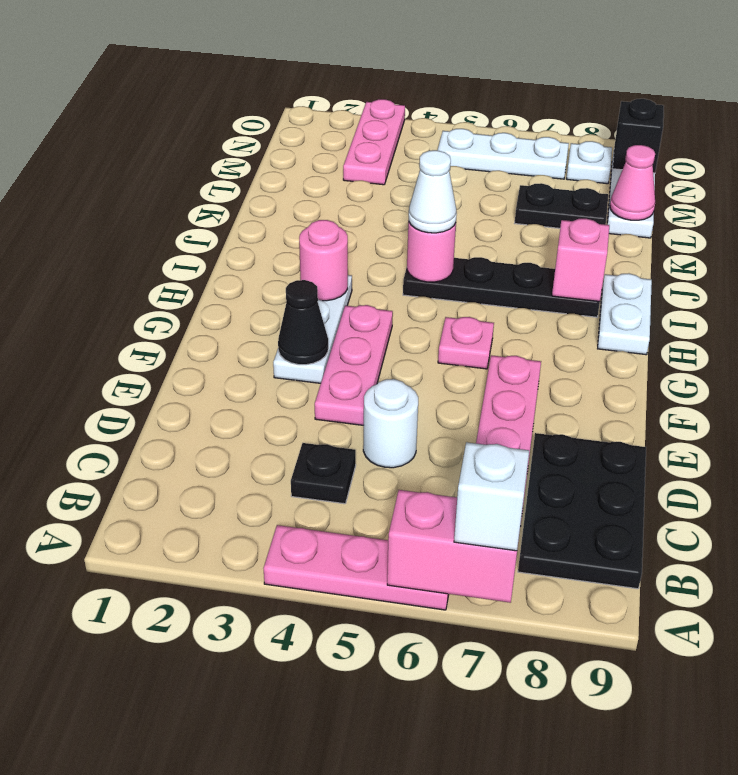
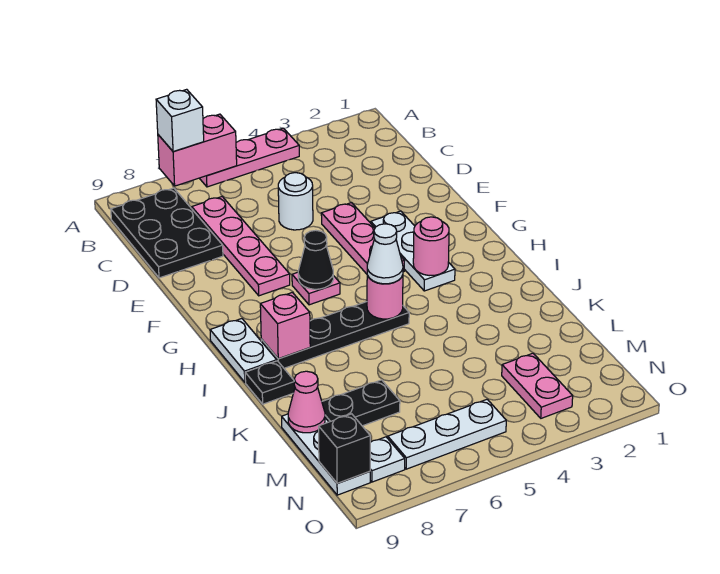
black 1x1 plate [291,443,356,504] -> black 1x1 plate moved to [245,361,295,404]
black 1x1 cone [278,280,328,365] -> black 1x1 cone moved to [298,230,334,289]
pink 1x3 plate [343,99,405,185] -> pink 1x2 plate [502,353,573,418]

